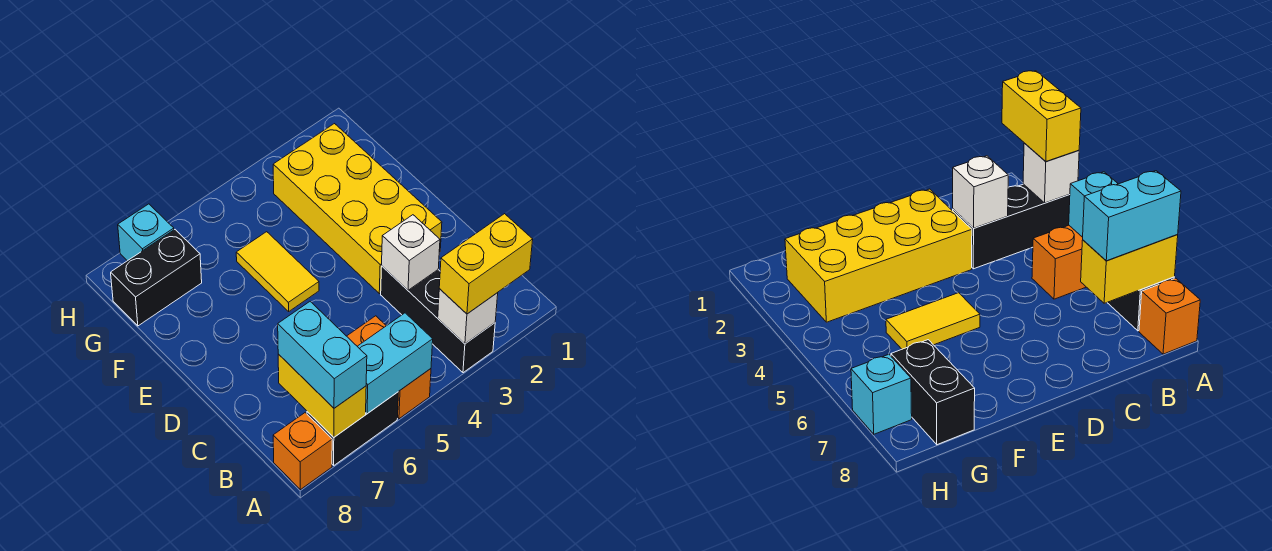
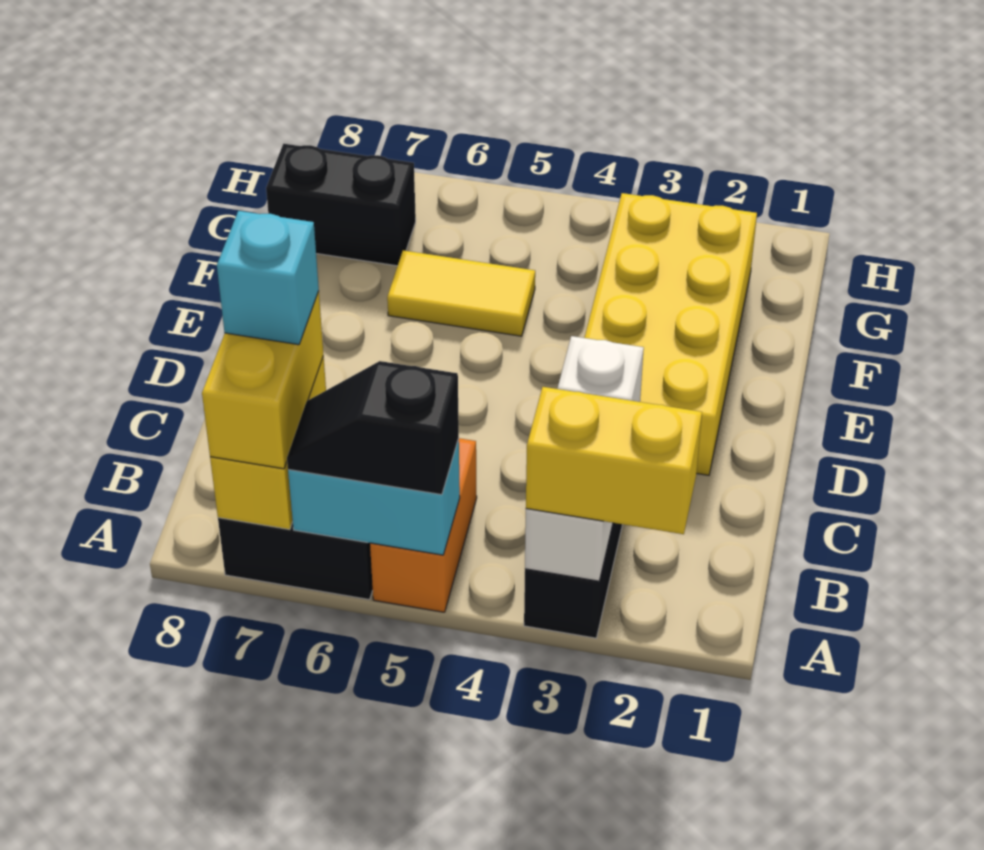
none -> black 1x2 slope [287,361,459,495]
cyan 1x2 brick [278,302,367,408] -> yellow 1x2 brick [202,291,323,469]
orange 1x1 brick [273,413,332,490] -> none
yellow 1x2 tile [236,232,319,311] -> yellow 1x2 tile turned to [387,250,535,336]
cyan 1x1 brick [118,204,174,261] -> cyan 1x1 brick moved to [217,211,319,345]

